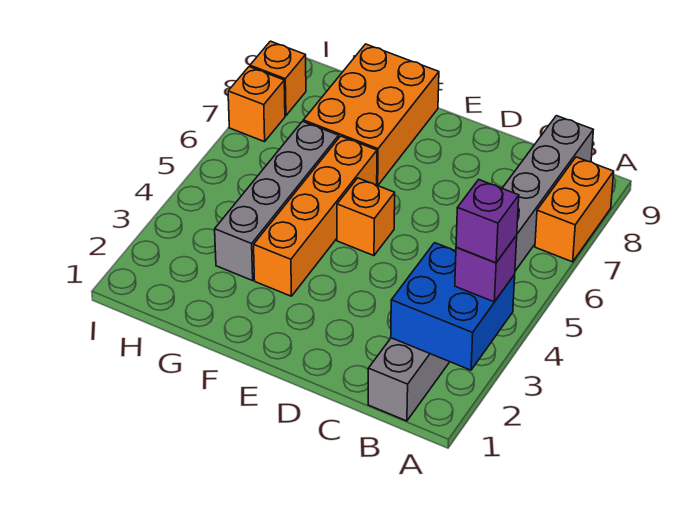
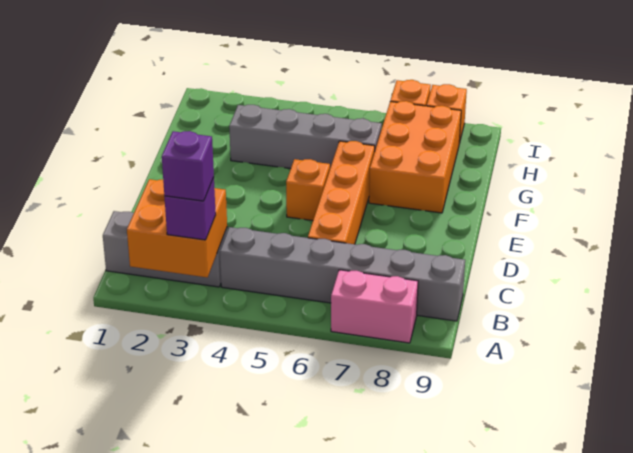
blue 2x2 brick [391,243,515,370] -> orange 2x2 brick [127,179,227,277]
orange 1x2 brick [535,157,614,262] -> pink 1x2 brick [331,270,418,343]
orange 1x4 brick [254,136,377,296] -> orange 1x4 brick turned to [308,141,375,244]
orange 2x3 brick [303,44,439,185] -> orange 2x3 brick turned to [369,101,461,213]

